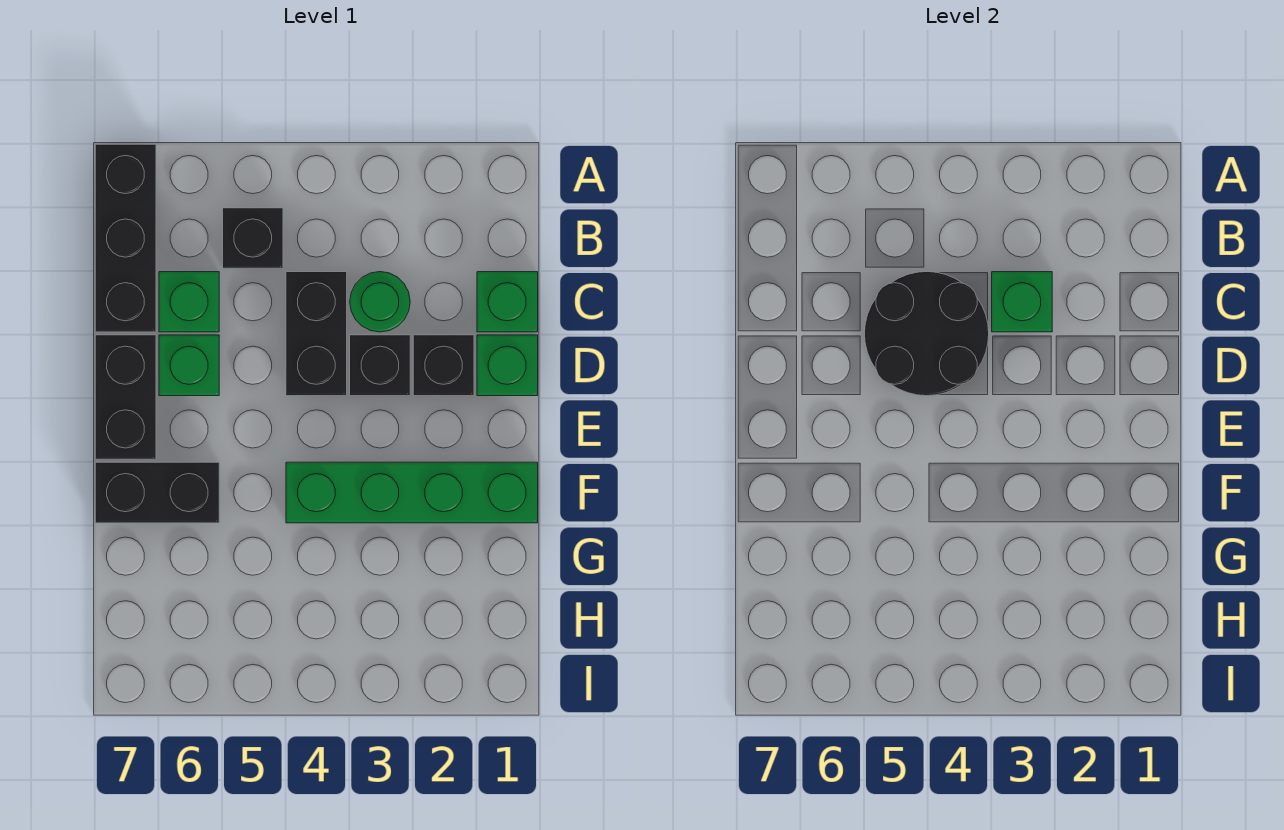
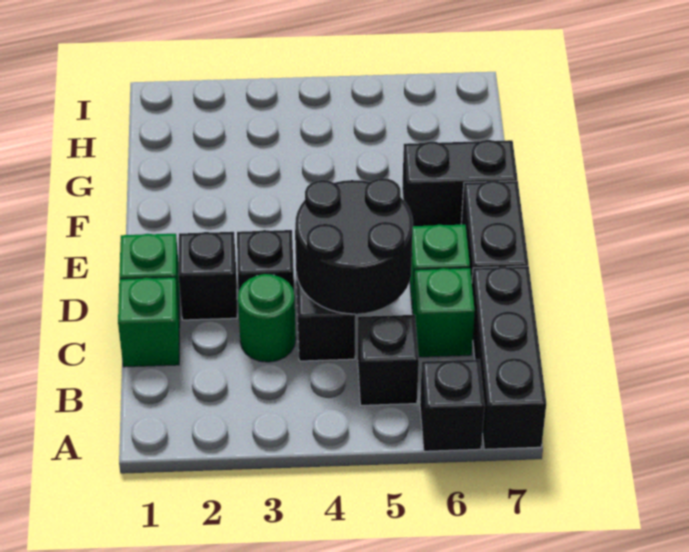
none -> black 1x1 brick [420,359,485,451]
green 1x1 brick [992,272,1052,332] -> none
green 1x4 brick [286,462,538,523] -> none

